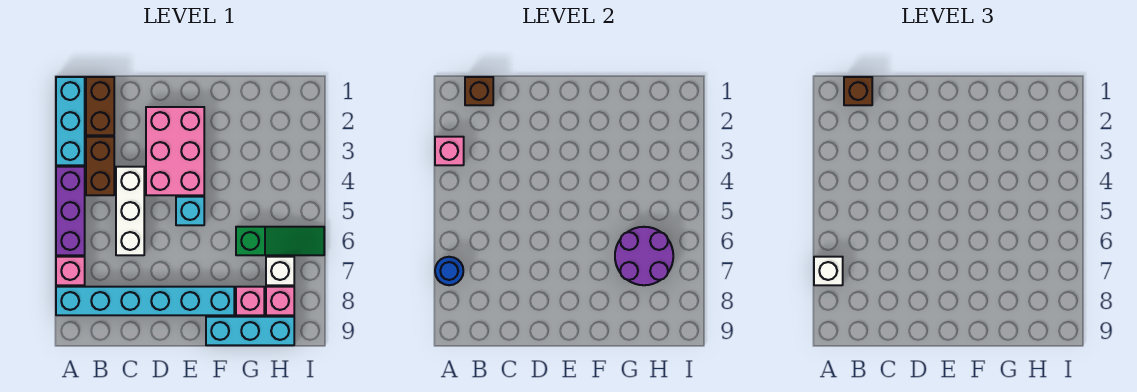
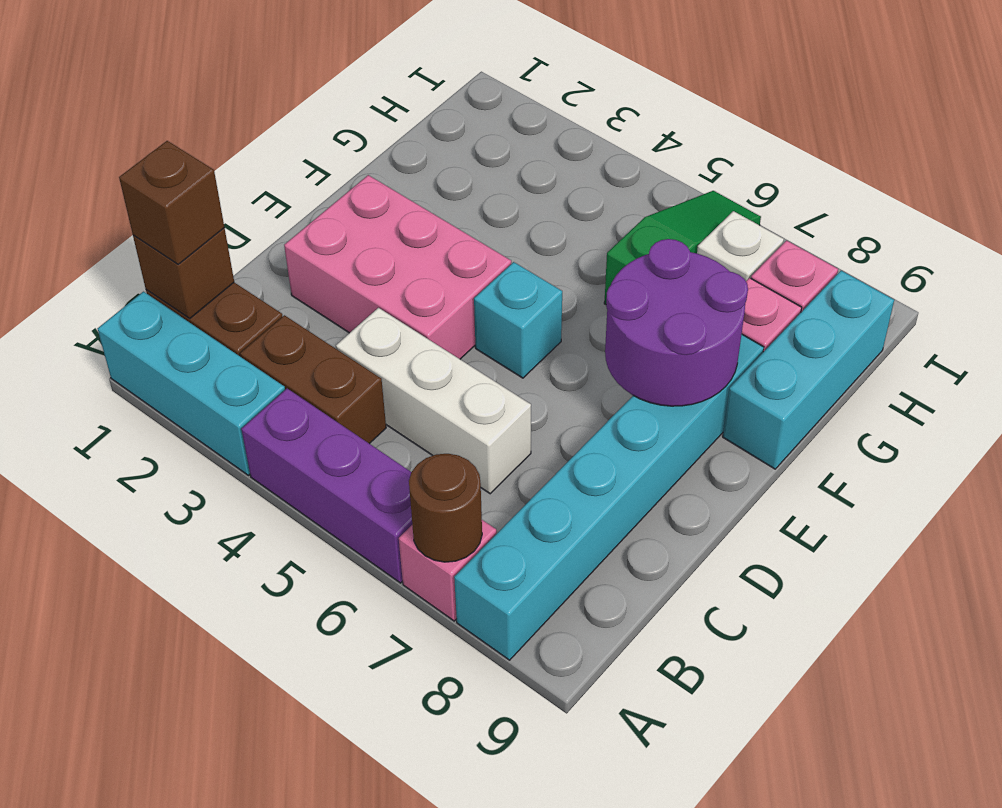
pink 1x1 brick [435,137,464,165] -> none
blue 1x1 round brick [435,257,463,285] -> brown 1x1 round brick [409,454,482,562]
white 1x1 brick [814,257,843,285] -> none
purple 2x2 round brick [615,227,673,285] -> purple 2x2 round brick moved to [605,239,748,406]

